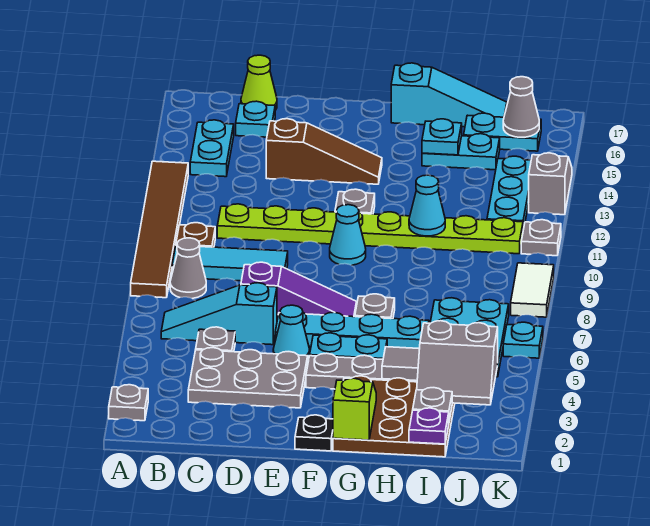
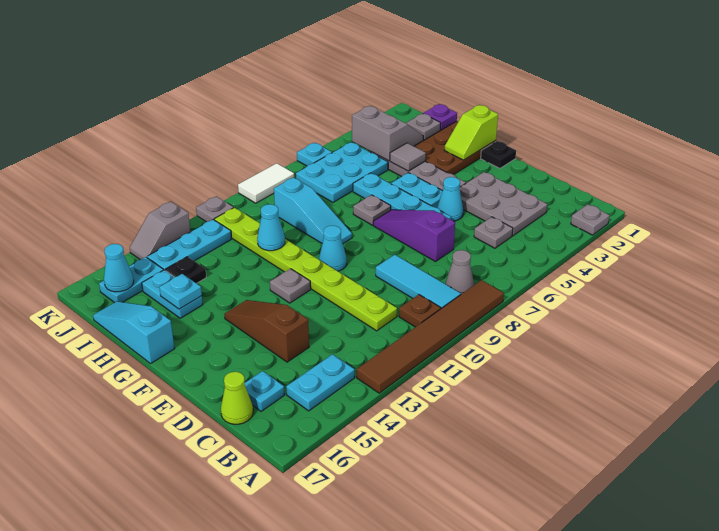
cyan 1x3 slope [161,283,277,345] -> cyan 1x3 slope moved to [274,178,352,244]
none -> black 1x1 plate [166,257,206,283]
cyan 1x2 plate [464,113,541,151] -> cyan 1x2 plate turned to [99,257,163,303]
grey 1x1 cone [503,77,539,137] -> cyan 1x1 cone [104,244,134,292]

